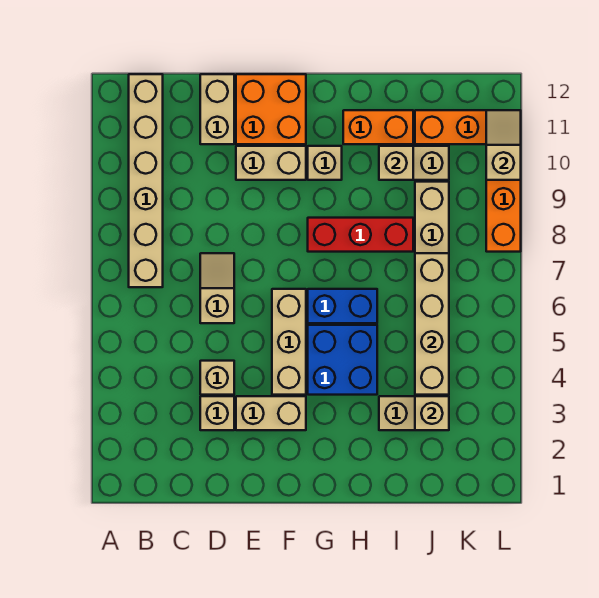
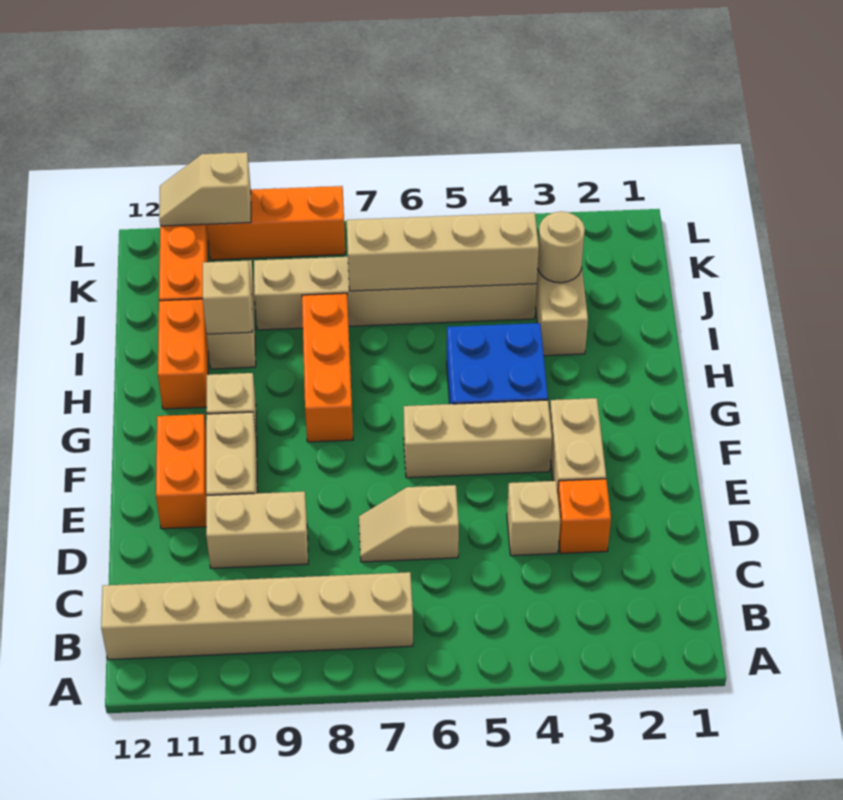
tan 1x1 brick [200,396,234,430] -> orange 1x1 brick [558,479,611,554]
tan 1x2 brick [200,74,234,144] -> tan 1x2 brick moved to [206,491,308,568]
orange 2x2 brick [236,74,306,144] -> orange 1x2 brick [156,414,207,529]
blue 1x2 brick [308,289,377,323] -> none
red 1x3 brick [308,218,413,252] -> orange 1x3 brick [302,293,353,442]
tan 1x1 brick [415,396,449,430] -> tan 1x1 round brick [538,211,585,283]

